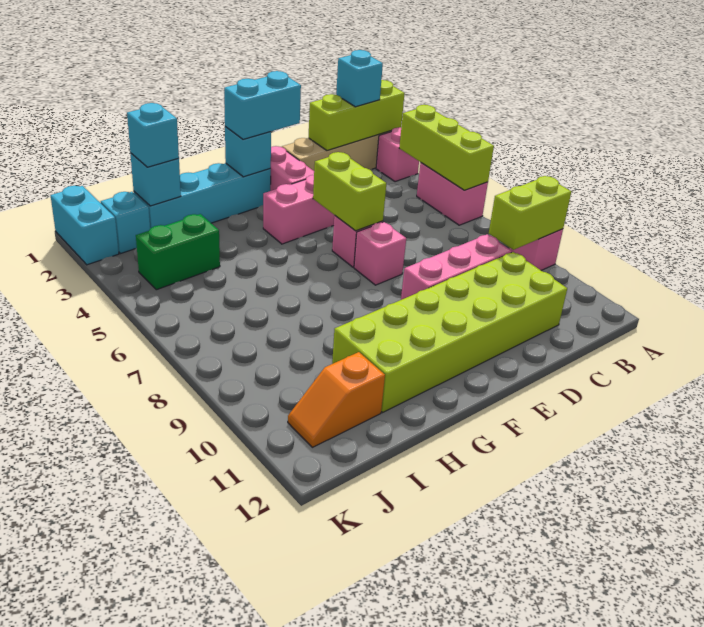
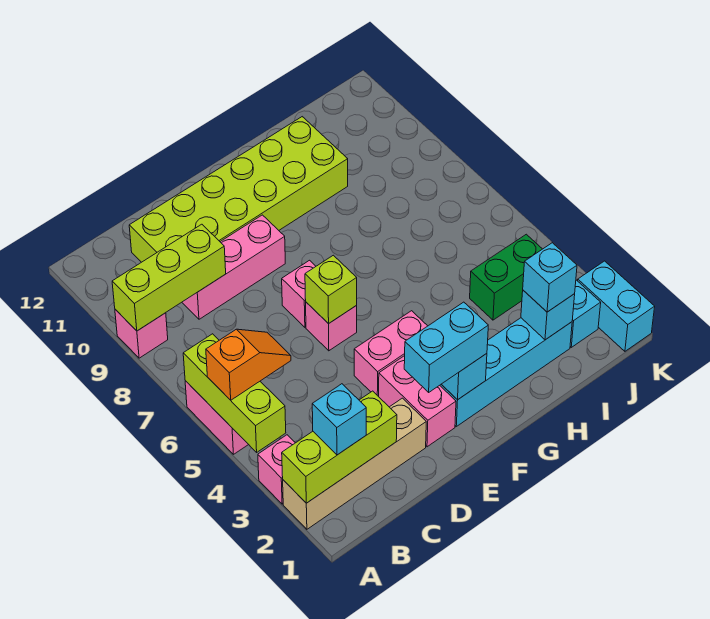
lime 1x2 brick [489,176,571,250] -> lime 1x3 brick [112,224,226,331]
lime 1x2 brick [313,152,386,231] -> lime 1x1 brick [305,255,357,324]
orange 1x2 slope [288,352,385,447] -> orange 1x2 slope moved to [206,329,291,400]

